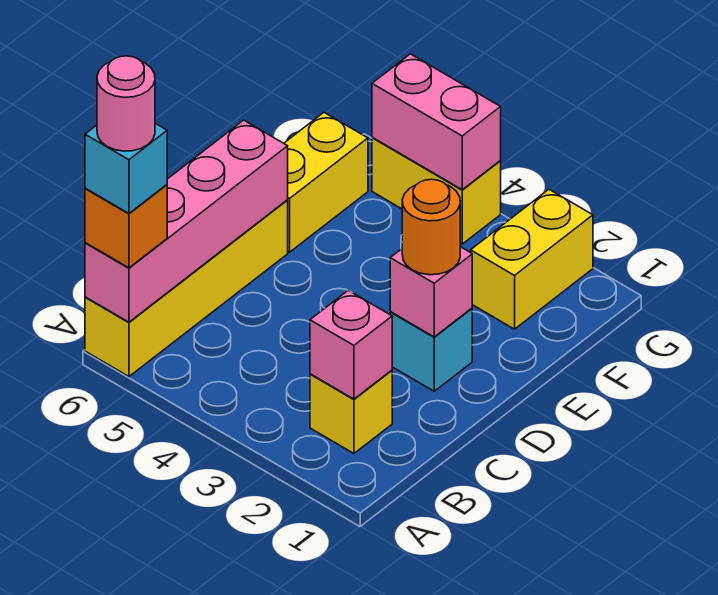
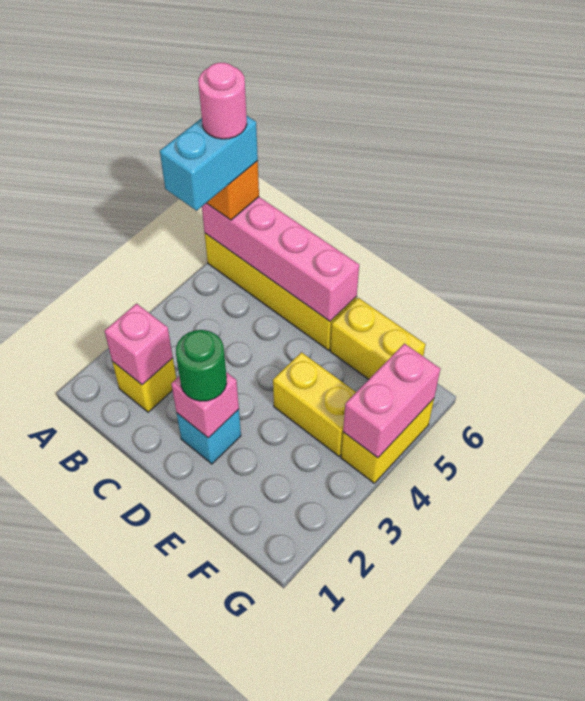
cyan 1x1 brick [85,123,167,213] -> cyan 1x2 brick [160,115,258,211]
orange 1x1 round brick [402,179,460,275] -> green 1x1 round brick [176,330,227,401]
yellow 1x2 brick [471,190,593,329] -> yellow 1x2 brick moved to [273,352,356,456]

